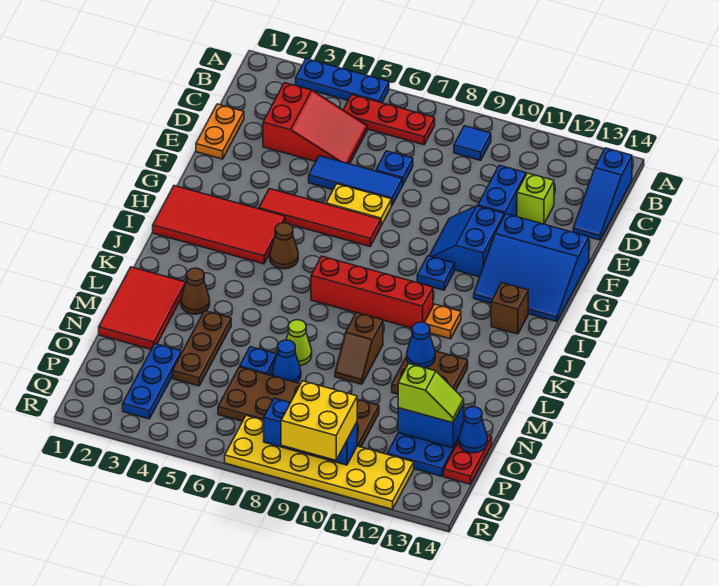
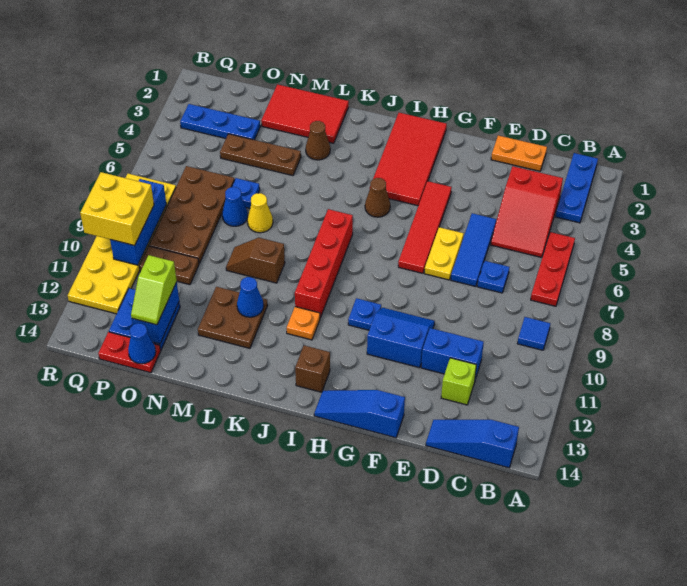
blue 1x3 plate [296,59,389,103] -> blue 1x3 plate moved to [556,153,598,223]
blue 3x3 slope [474,214,589,321] -> blue 1x3 slope [314,390,405,438]
lime 1x1 cone [286,320,312,366] -> yellow 1x1 cone [247,193,273,233]

